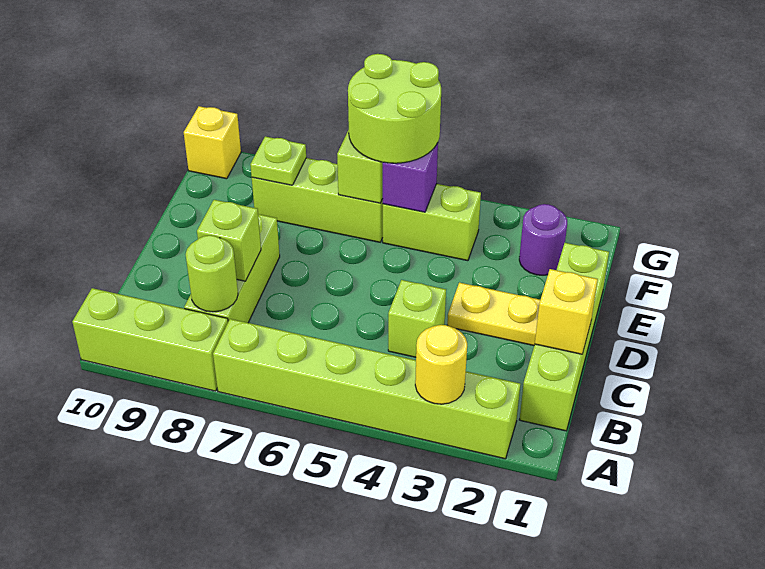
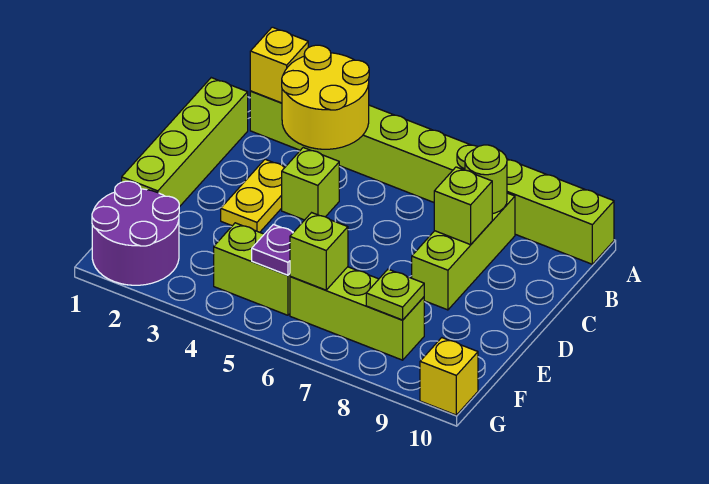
yellow 1x1 round brick [415,325,467,404] -> yellow 2x2 round brick [282,45,369,149]
yellow 1x1 brick [535,269,598,354] -> yellow 1x1 brick moved to [250,27,308,103]
yellow 1x2 plate [447,283,540,345] -> yellow 1x2 plate turned to [221,159,285,232]
purple 1x1 round brick [519,204,567,275] -> purple 2x2 round brick [92,181,179,285]
purple 1x1 brick [383,143,438,212] -> purple 1x1 plate [252,224,293,275]
lime 2x2 round brick [348,54,441,163] -> none

